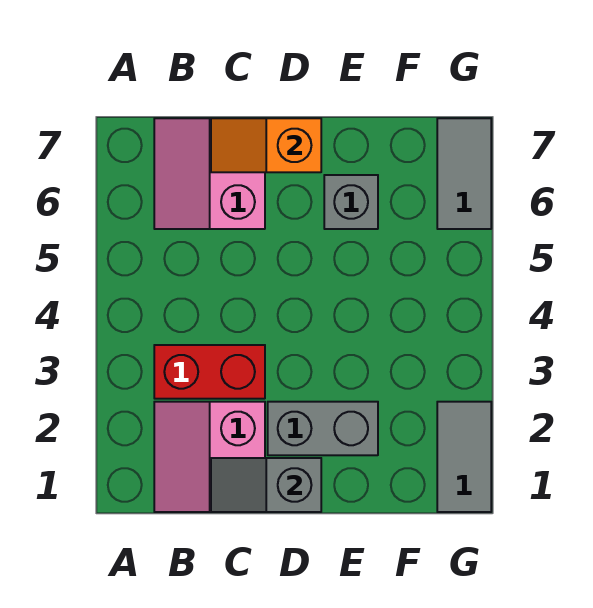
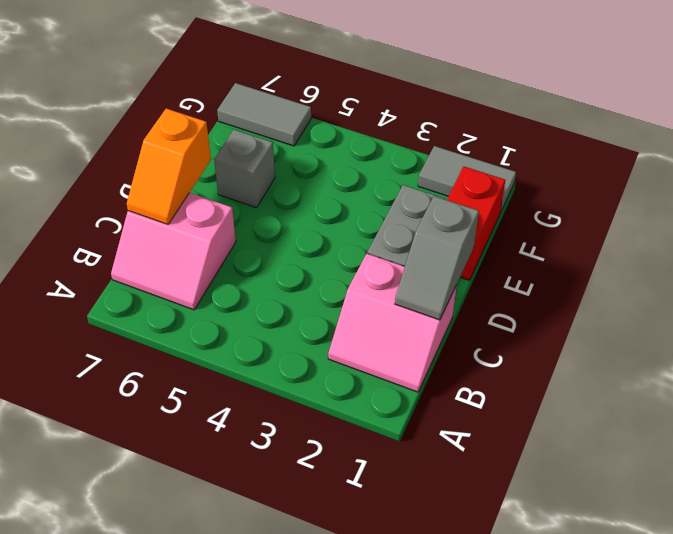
red 1x2 brick [154,345,265,399] -> red 1x2 brick moved to [447,166,505,280]

